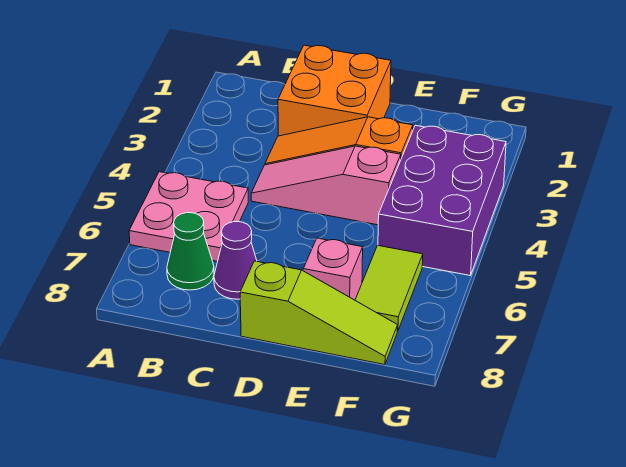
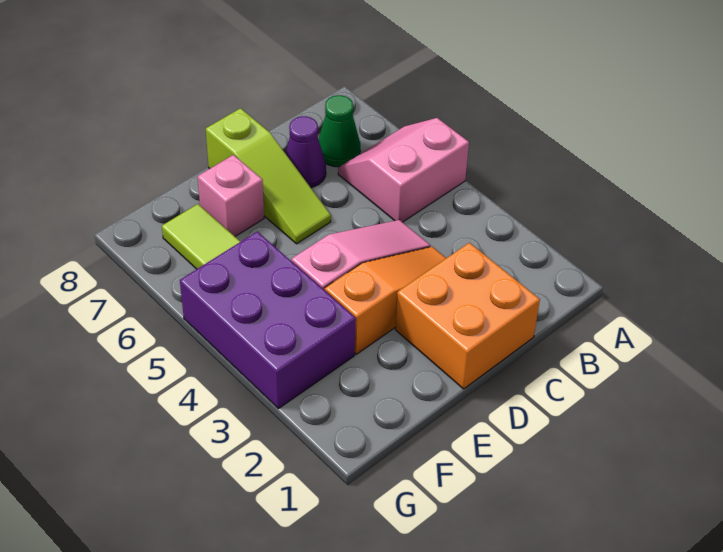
pink 2x2 plate [129,172,248,262] -> pink 2x2 slope [338,118,469,222]
lime 1x3 slope [240,261,398,365] -> lime 1x3 slope turned to [206,108,331,244]

